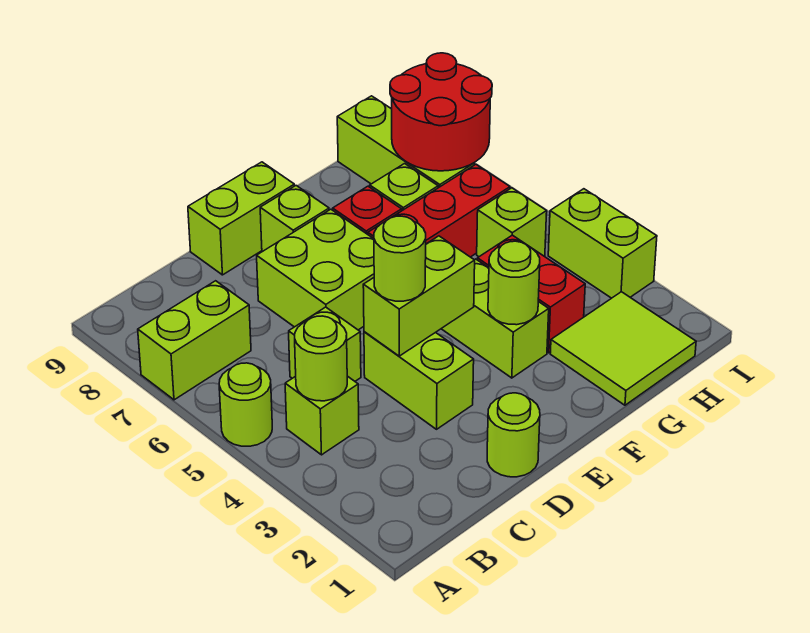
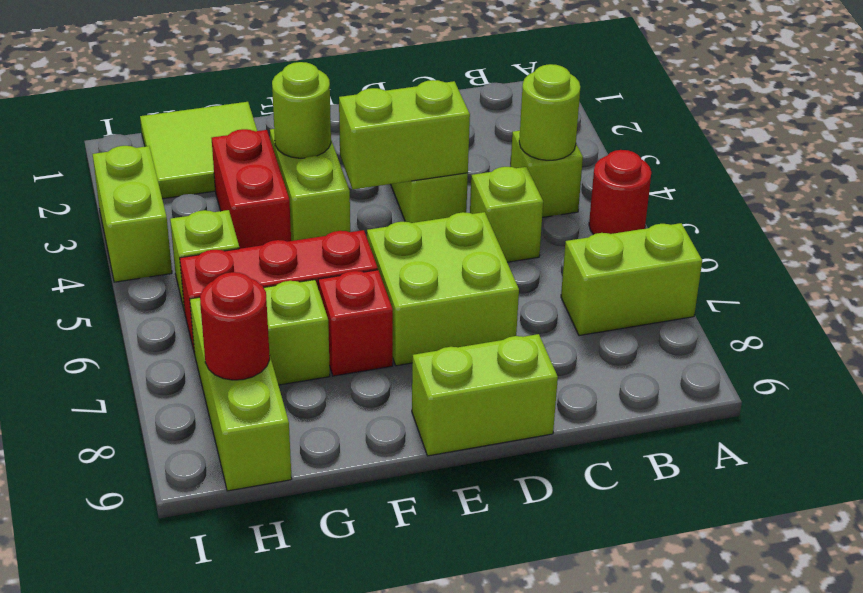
lime 1x1 round brick [219,363,272,446] -> red 1x1 round brick [589,150,651,234]
lime 1x1 round brick [487,393,540,477] -> none
lime 1x1 round brick [374,216,426,301] -> none
lime 1x1 brick [260,186,329,252] -> none
red 2x2 round brick [390,53,492,171] -> red 1x1 round brick [200,272,270,380]

